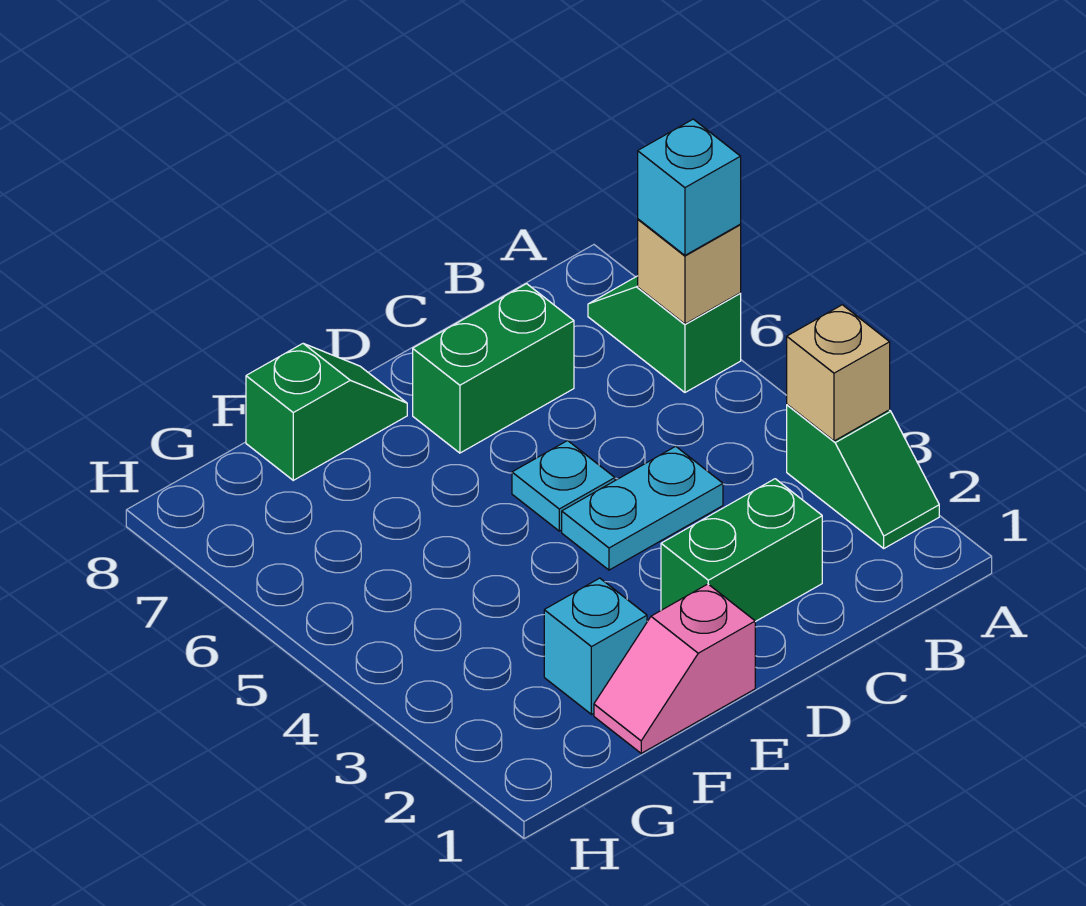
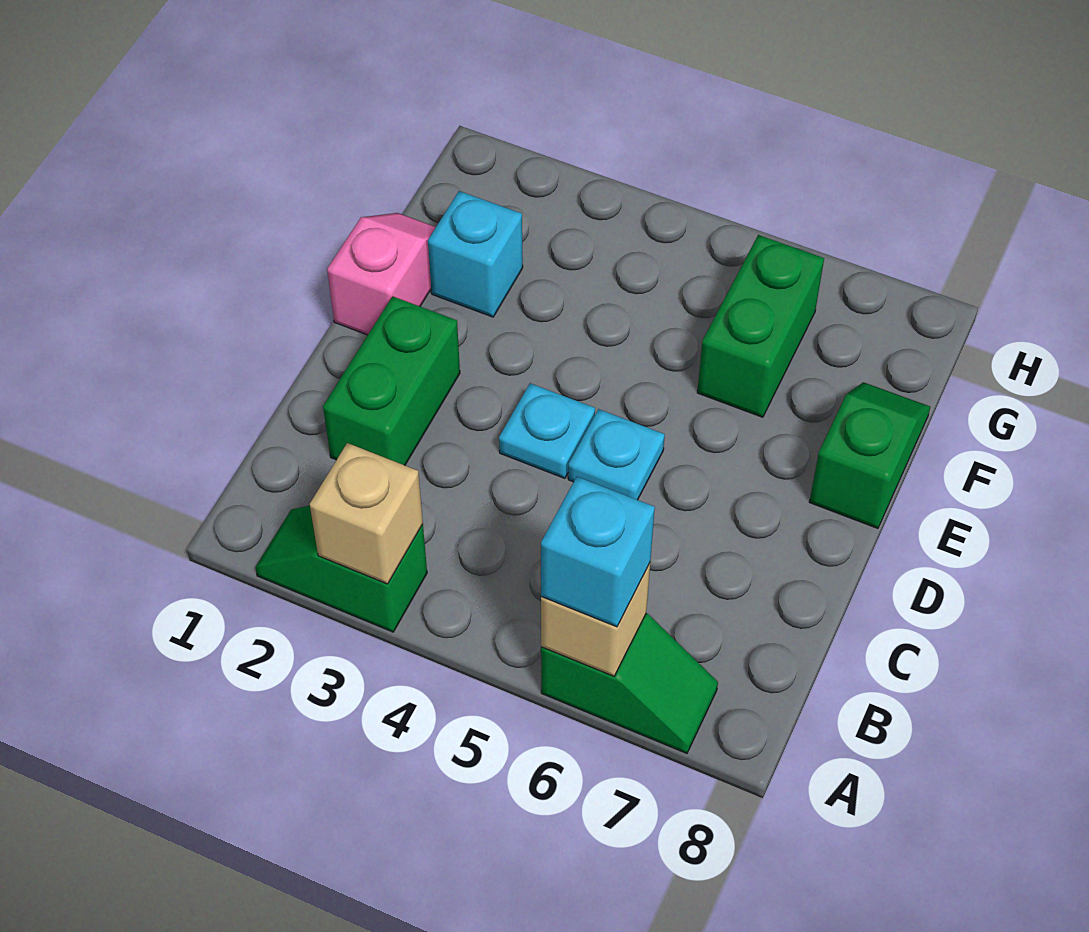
cyan 1x2 plate [562,446,723,570] -> cyan 1x1 plate [499,383,595,478]
green 1x2 brick [413,284,574,453] -> green 1x2 brick moved to [697,235,824,417]
green 1x2 slope [246,344,407,480] -> green 1x2 slope turned to [809,382,930,528]

